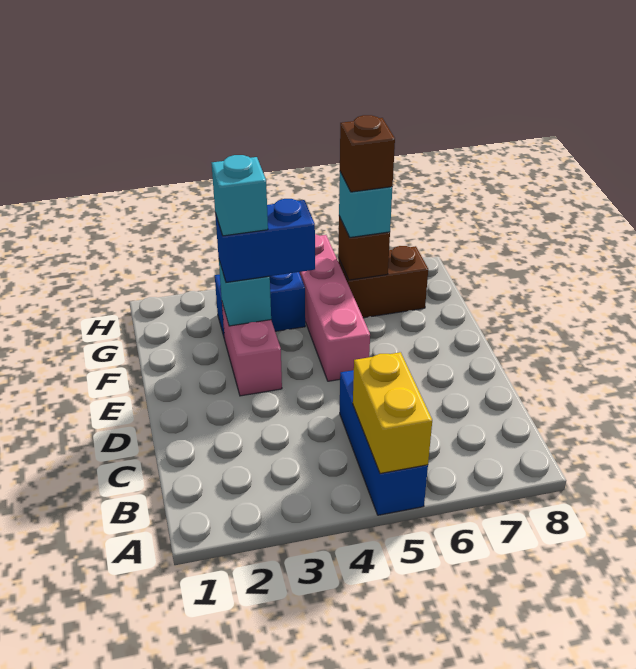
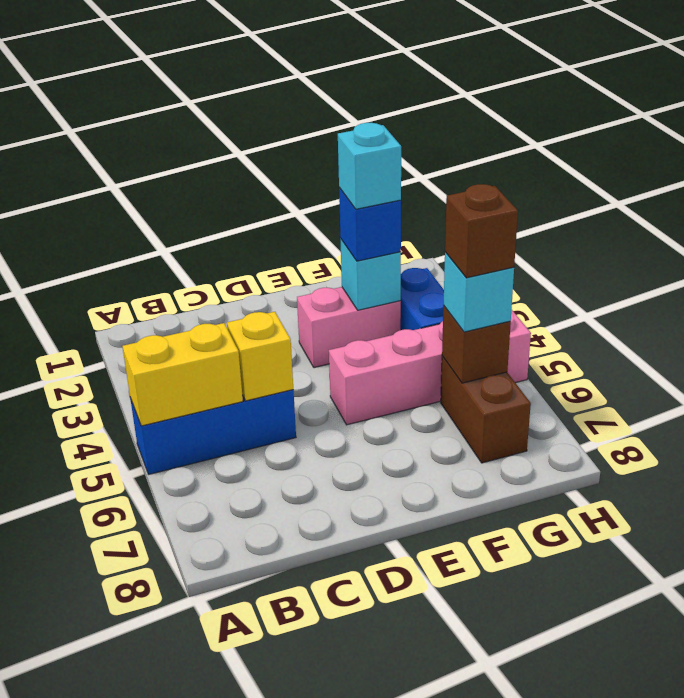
none -> yellow 1x1 brick [227,312,293,401]
blue 1x2 brick [215,199,315,282] -> blue 1x1 brick [339,188,401,261]

